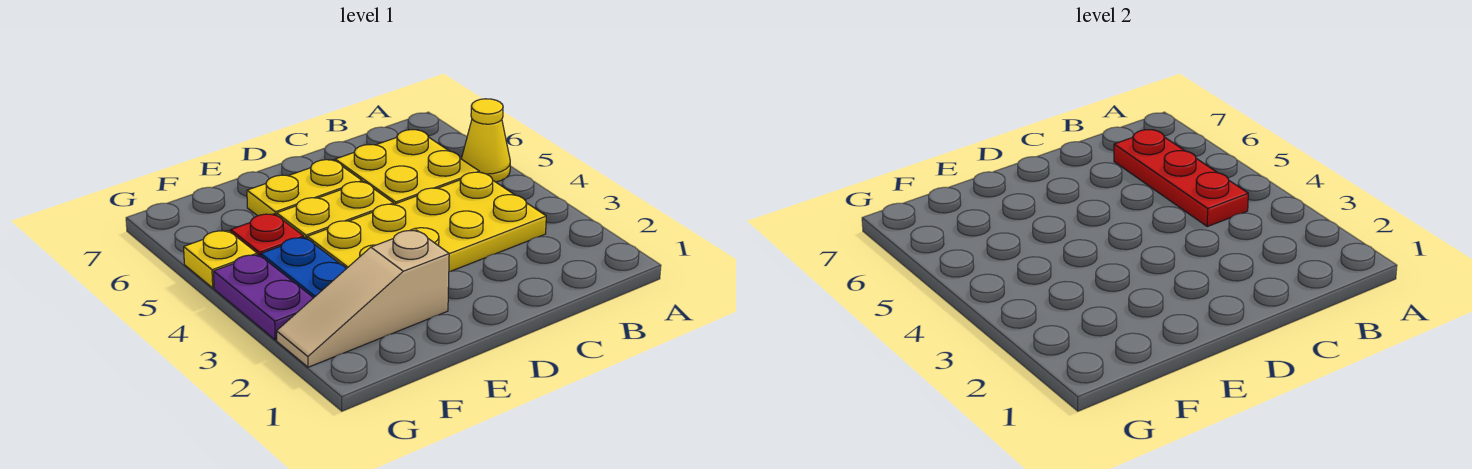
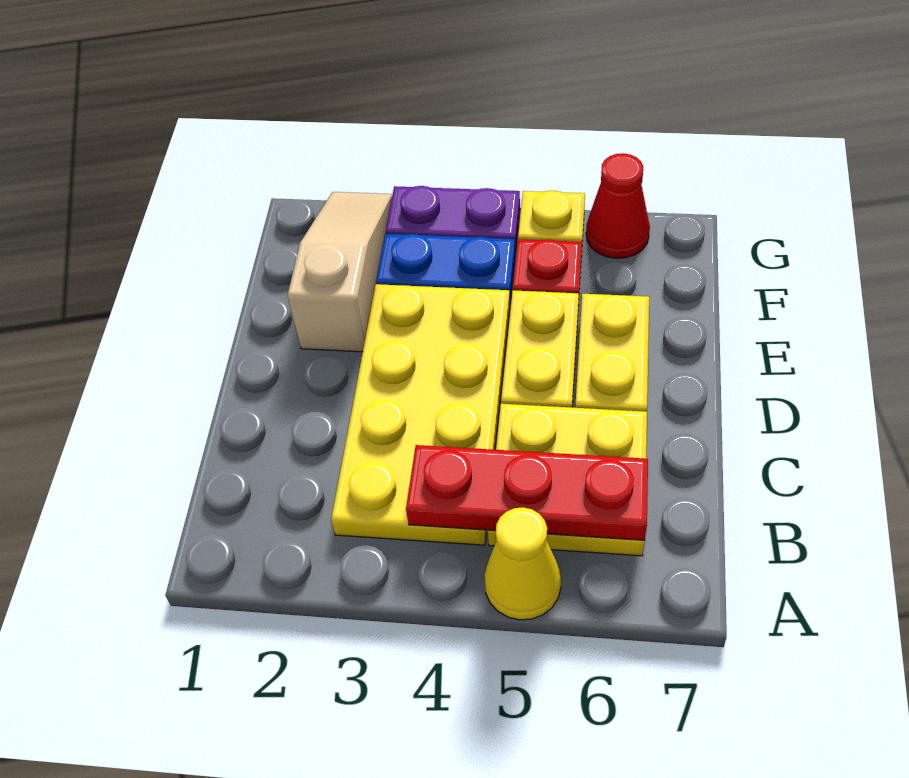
none -> red 1x1 cone [586,153,650,258]

